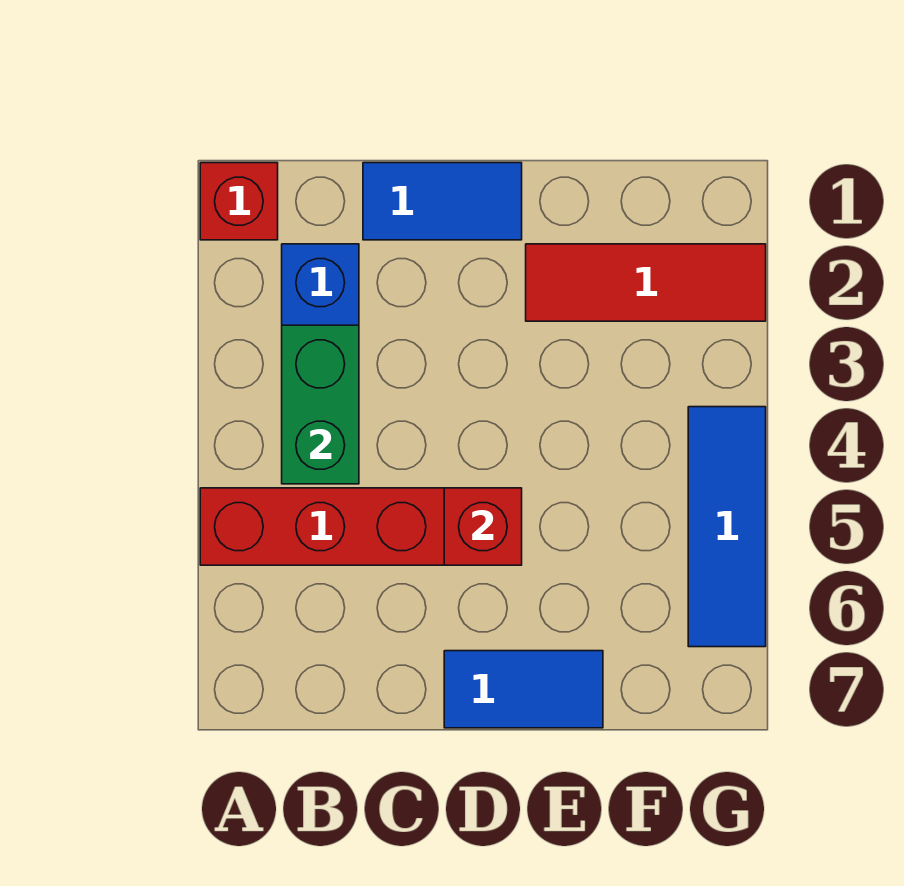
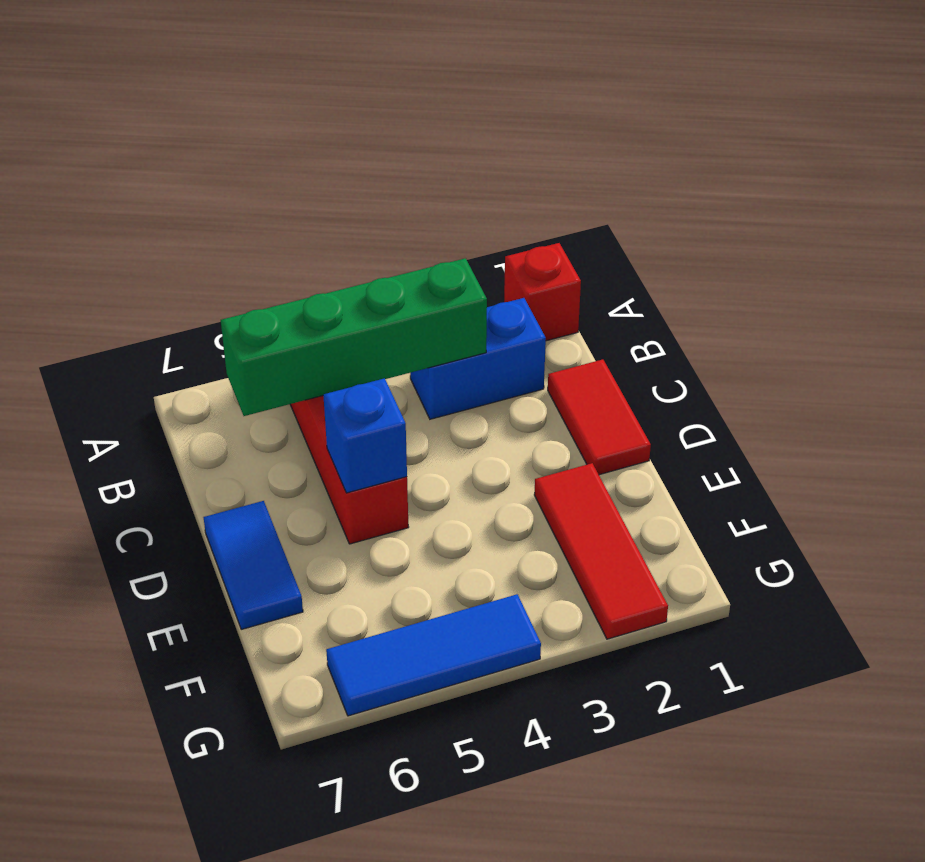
green 1x2 brick [282,325,359,484] -> green 1x4 brick [221,258,487,416]
blue 1x2 tile [363,163,522,240] -> red 1x2 tile [548,359,651,475]
red 1x1 brick [444,488,522,565] -> blue 1x1 brick [323,378,407,493]

